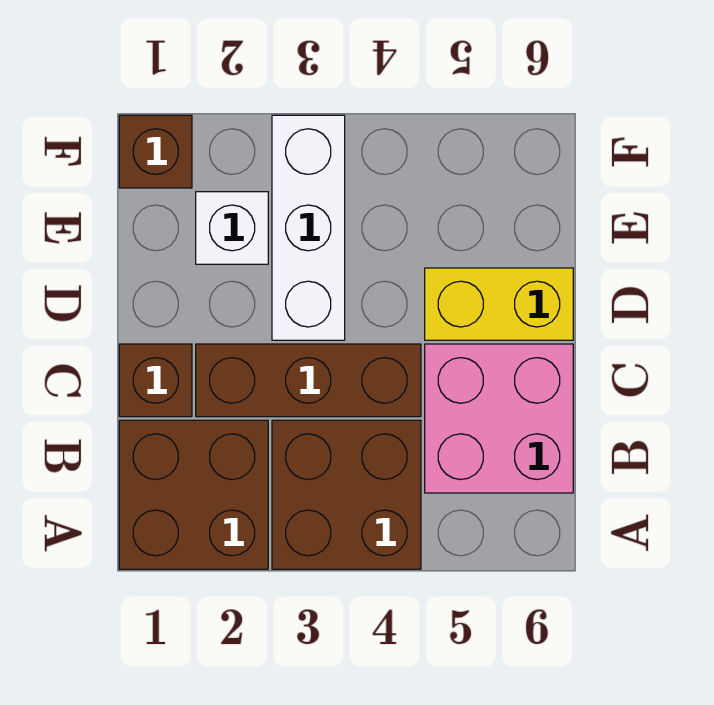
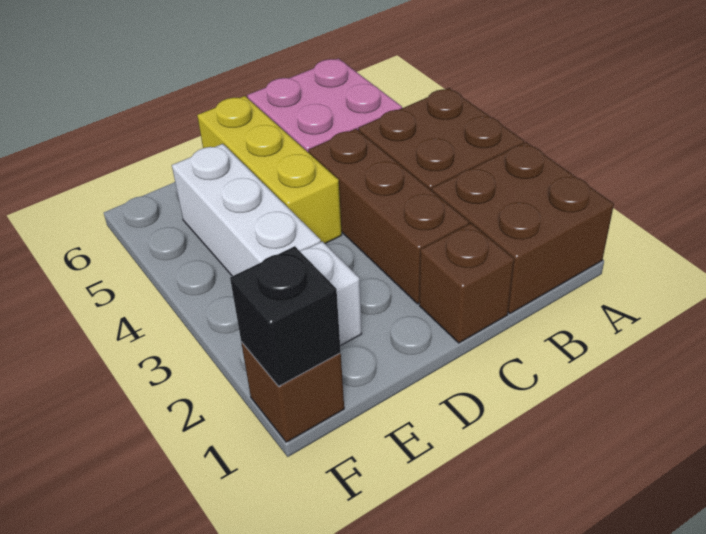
white 1x3 brick [272,115,345,340] -> white 1x3 brick turned to [172,144,321,276]
yellow 1x2 brick [425,268,573,340] -> yellow 1x3 brick [197,96,342,243]
none -> black 1x1 brick [230,246,341,386]

